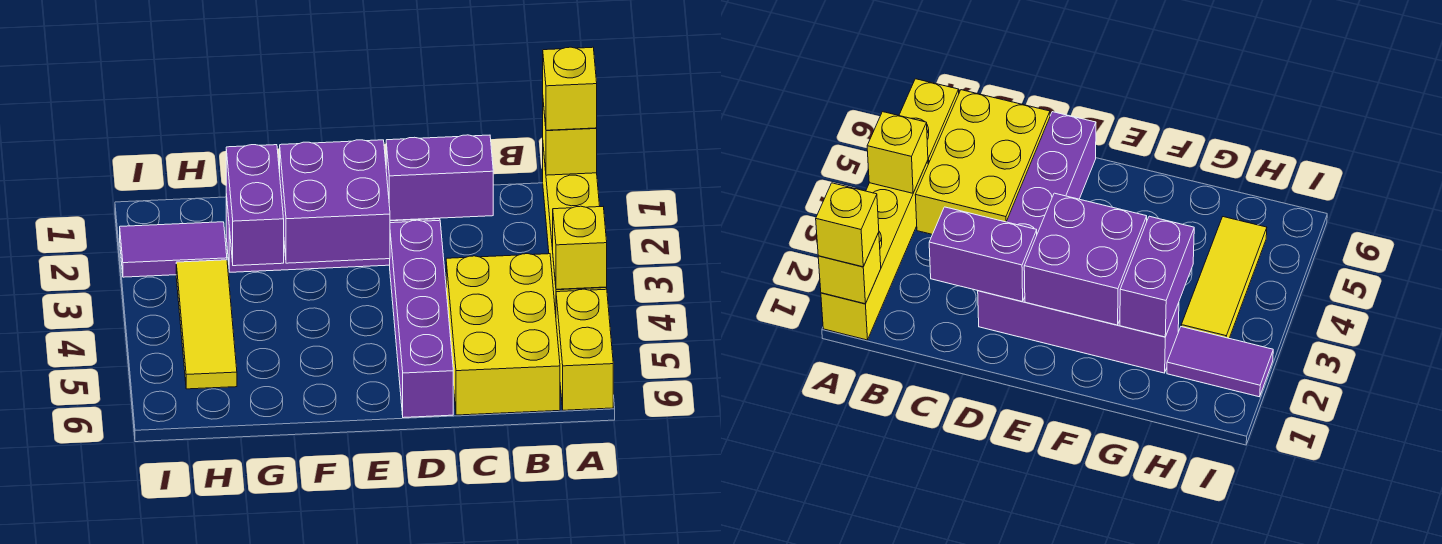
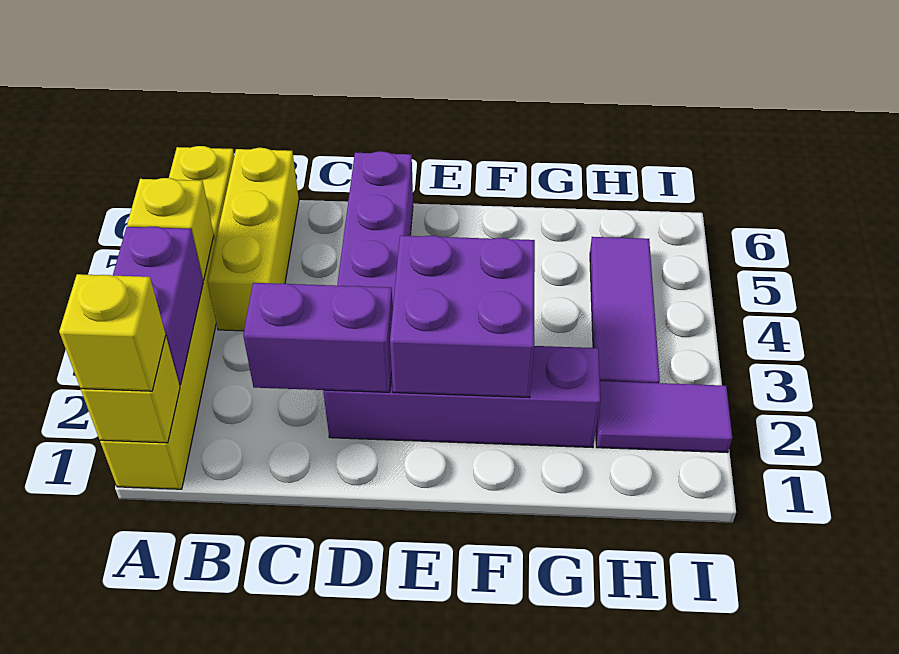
yellow 2x3 brick [446,254,560,415] -> yellow 1x3 brick [207,148,299,331]
purple 1x2 brick [226,145,284,266] -> purple 1x2 brick moved to [113,227,203,385]
yellow 1x3 tile [176,260,237,389] -> purple 1x3 tile [590,237,660,383]

